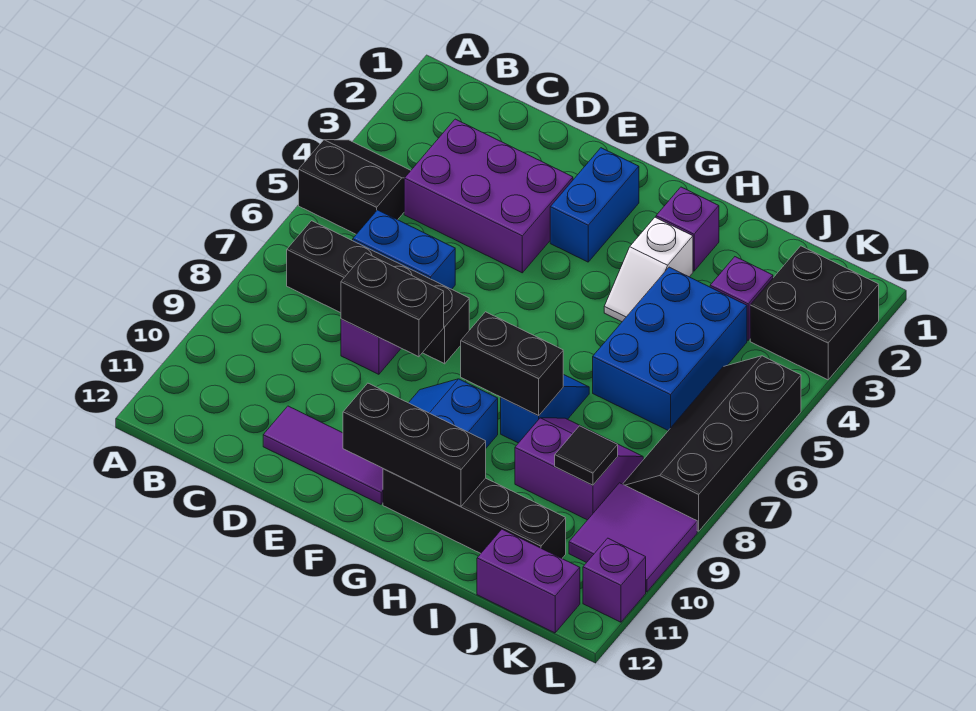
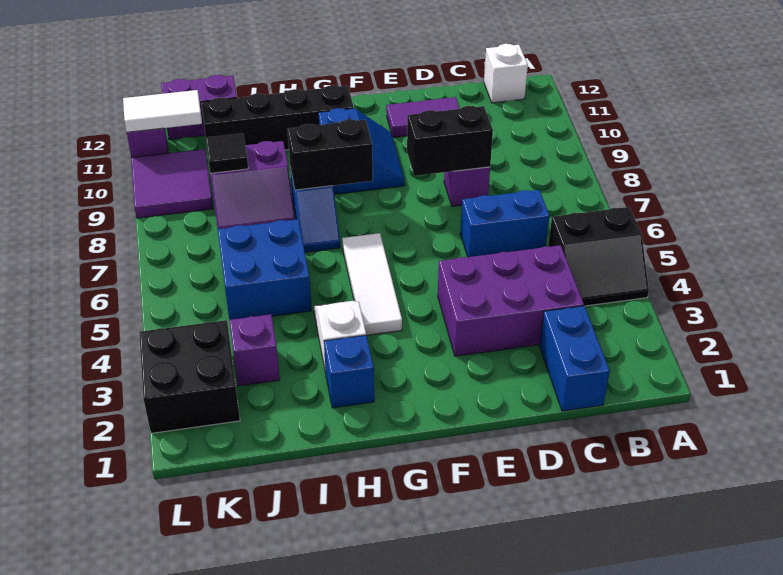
black 1x4 brick [287,221,469,364] -> none
none -> white 1x1 brick [484,44,528,103]
purple 1x3 tile [263,406,383,504] -> purple 1x2 tile [386,97,460,138]
blue 1x2 brick [550,148,639,262] -> blue 1x2 brick moved to [540,306,610,411]
black 1x3 brick [343,383,486,507] -> none
none -> white 1x3 tile [342,233,402,335]
purple 1x1 brick [656,187,719,271] -> blue 1x1 brick [324,335,374,408]
blue 2x3 brick [593,267,747,431] -> blue 2x2 brick [218,219,312,320]
black 2x4 slope [623,356,801,531] -> none
none -> white 1x2 tile [123,90,202,132]

